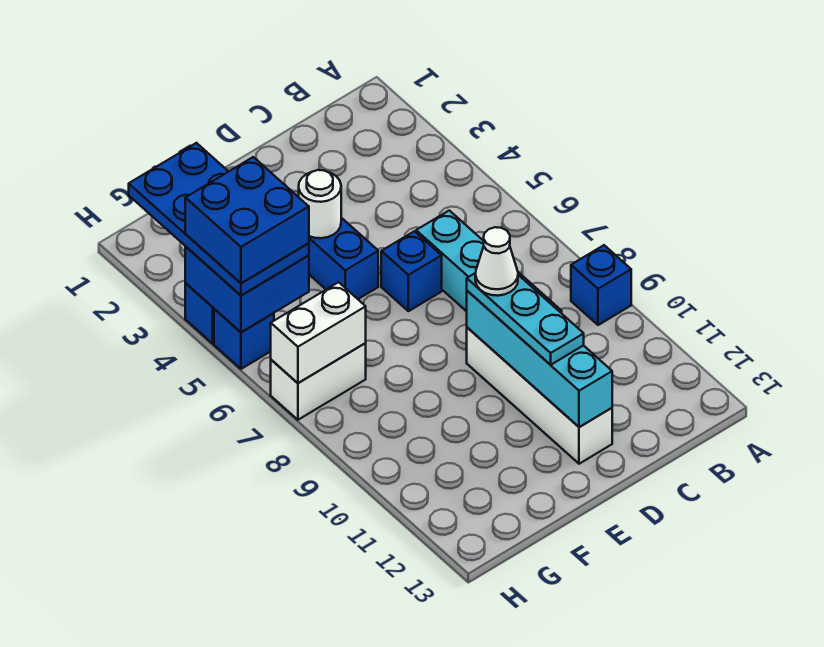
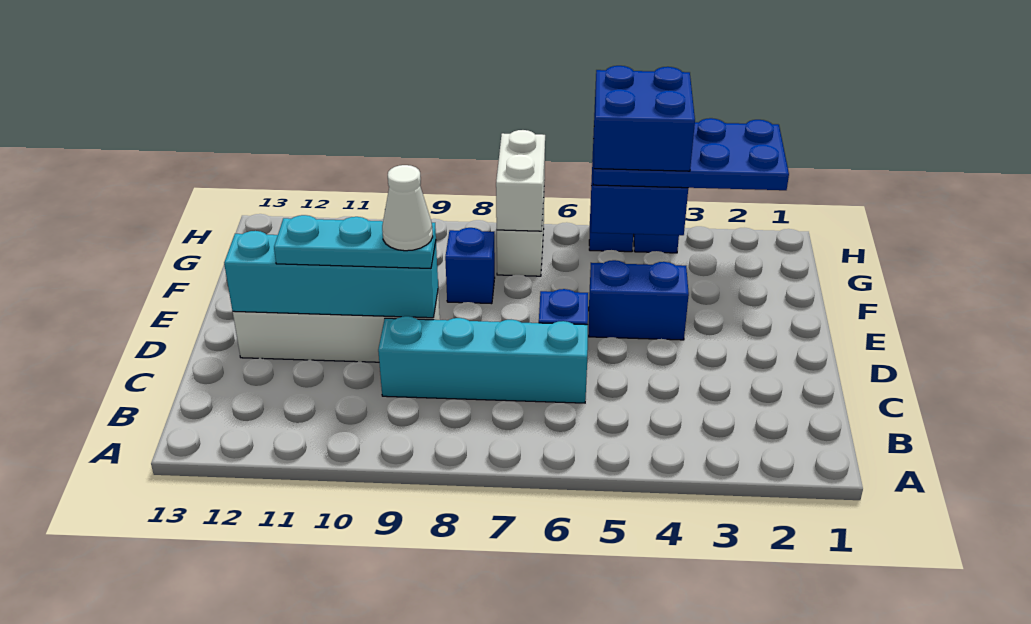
blue 1x1 brick [571,245,631,325] -> blue 1x1 brick moved to [445,228,495,304]
white 1x1 round brick [299,170,341,238] -> none

